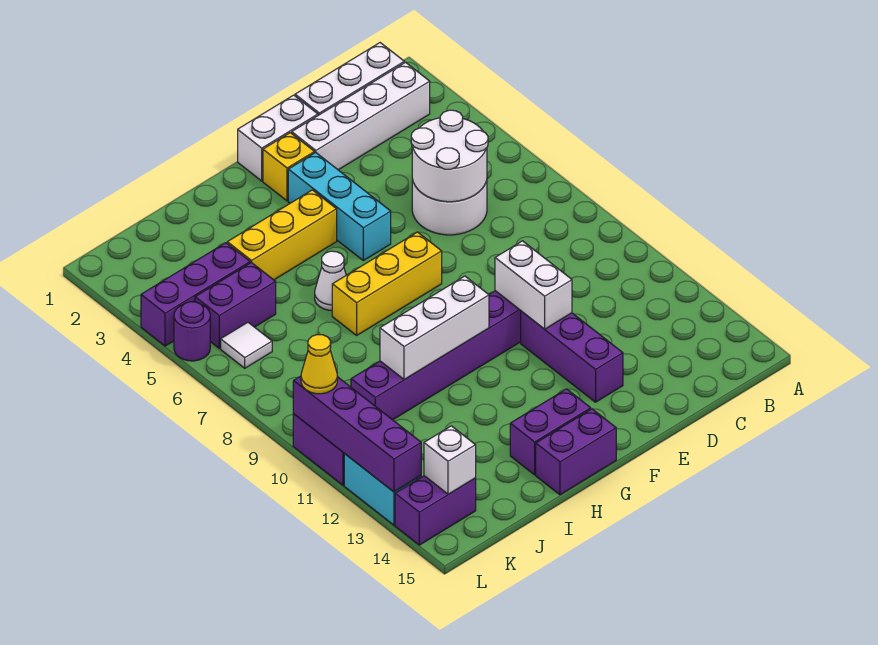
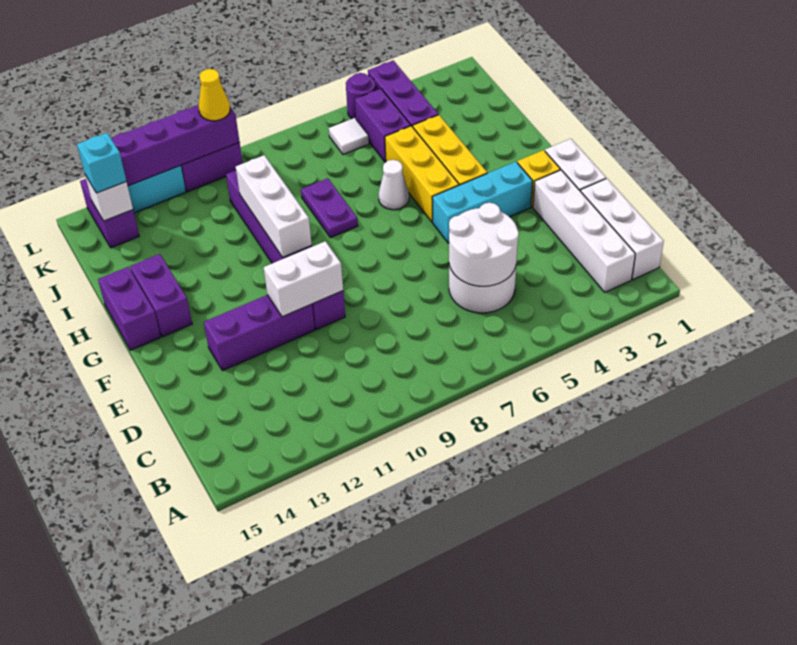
yellow 1x3 brick [332,232,442,335] -> yellow 1x3 brick moved to [385,126,459,222]
none -> purple 1x2 plate [301,178,358,238]
none -> cyan 1x1 brick [77,133,126,193]

